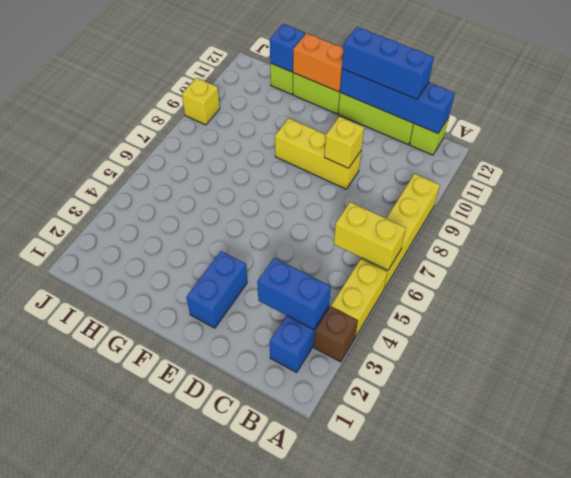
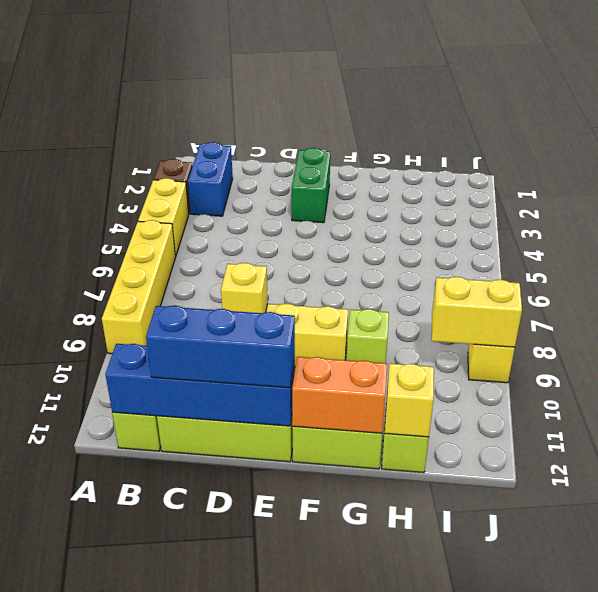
yellow 1x2 brick [334,202,406,270] -> yellow 1x2 brick moved to [432,277,522,347]
blue 1x2 brick [257,258,331,330] -> none
blue 1x2 brick [186,251,247,328] -> green 1x2 brick [292,148,330,223]
none -> lime 1x1 brick [347,309,389,363]
blue 1x1 brick [270,24,305,72] -> yellow 1x1 brick [385,363,434,437]

